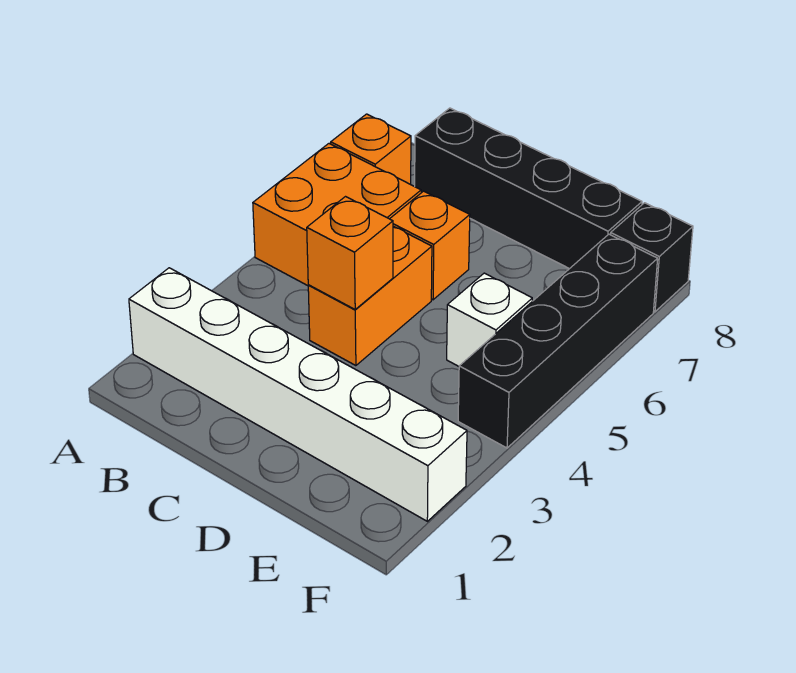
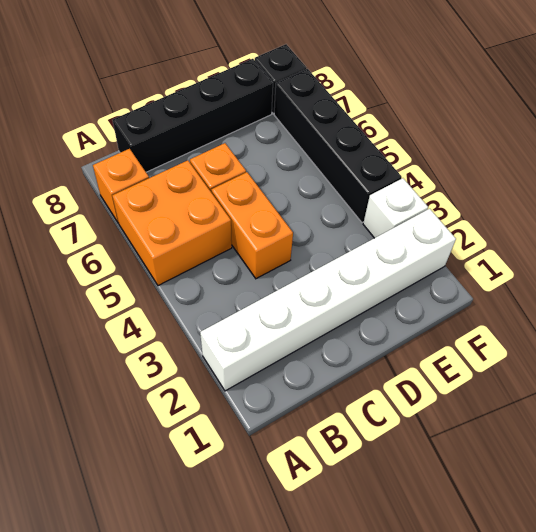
orange 1x1 brick [307,197,393,310] -> none
white 1x1 brick [447,273,532,366] -> white 1x1 brick moved to [363,178,428,238]

